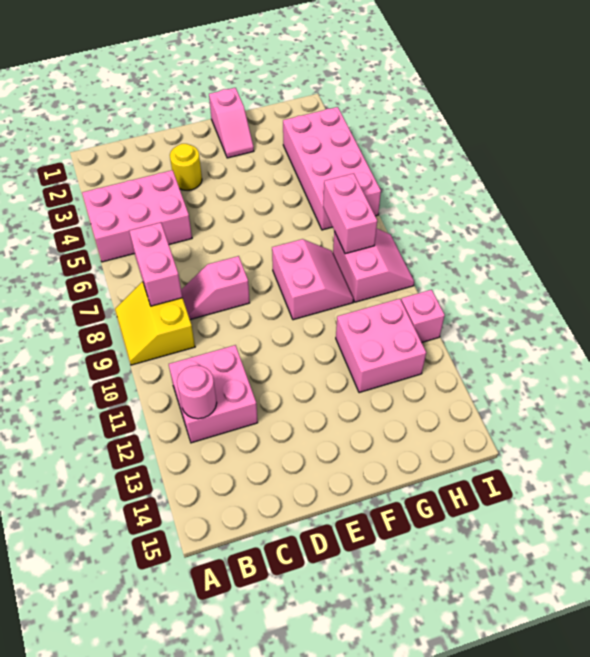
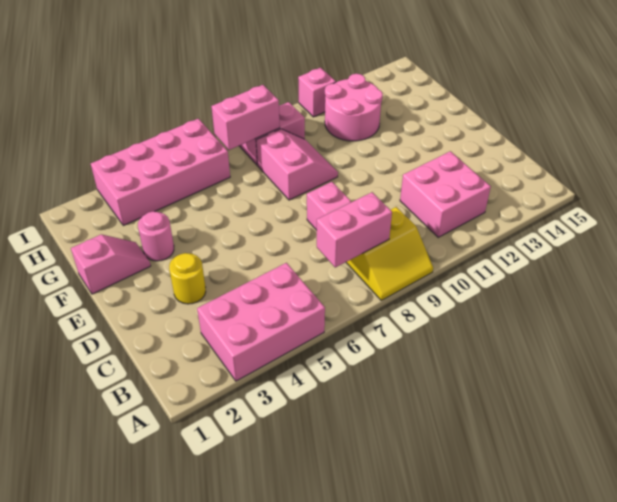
pink 2x3 brick [82,170,192,262] -> pink 2x3 brick turned to [197,263,325,381]
pink 1x1 round brick [177,365,217,419] -> pink 1x1 round brick moved to [138,211,174,261]
pink 2x2 slope [272,239,354,320] -> pink 2x2 slope turned to [256,129,338,200]
pink 2x2 brick [336,299,426,393] -> pink 2x2 round brick [325,74,383,141]

